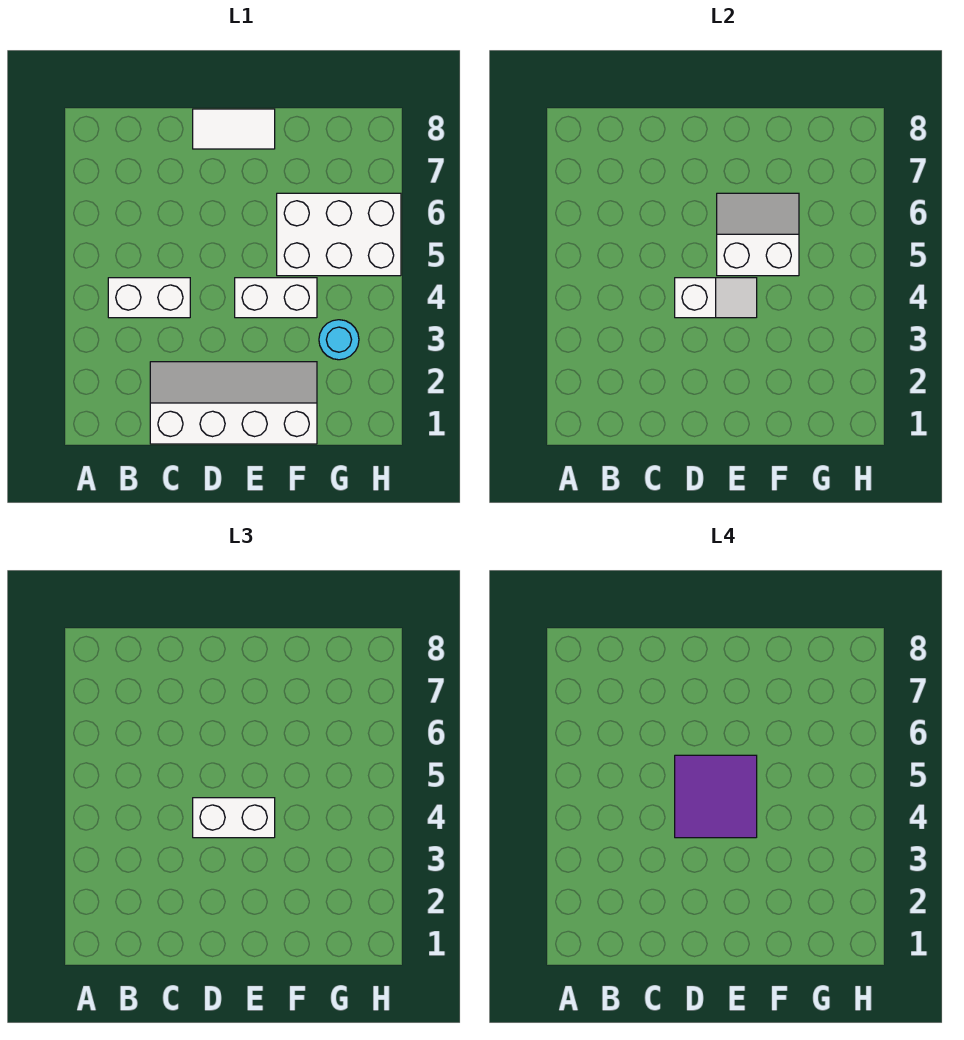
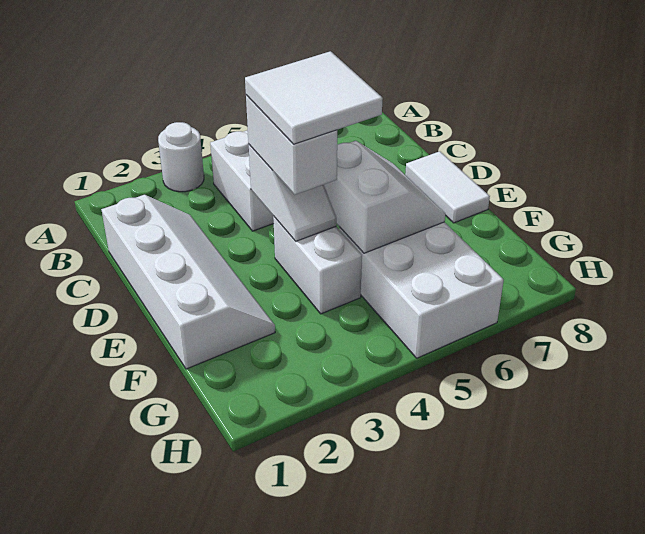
none -> white 1x1 round brick [158,122,204,192]
purple 2x2 tile [675,755,757,838] -> white 2x2 tile [245,51,383,144]
cyan 1x1 round brick [319,320,359,360] -> none

